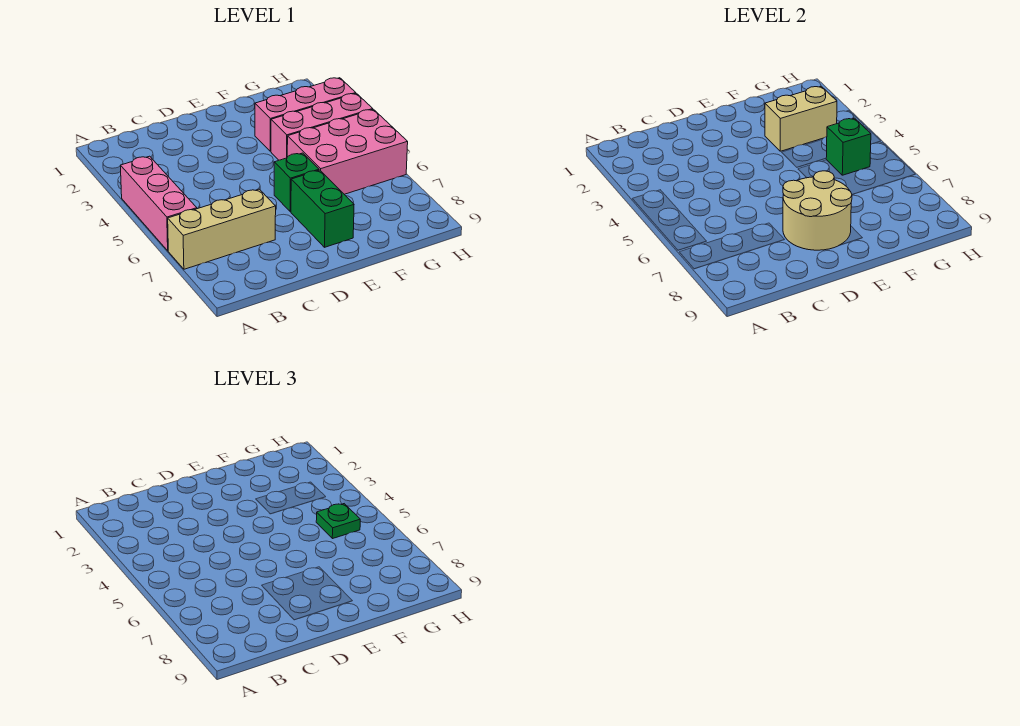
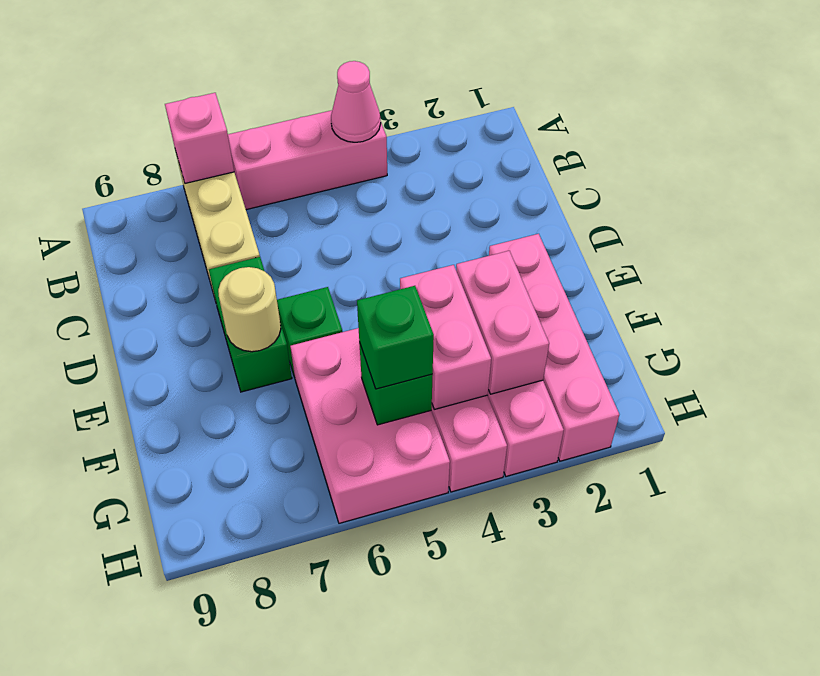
none -> pink 1x1 cone [331,61,381,142]
none -> pink 1x1 brick [165,93,234,183]
tan 2x2 round brick [783,171,852,250] -> tan 1x1 round brick [218,267,281,352]
none -> pink 1x4 brick [489,234,619,461]
green 1x2 brick [291,170,354,247] -> green 1x2 brick turned to [209,257,292,392]
tan 1x2 brick [765,86,837,151] -> pink 1x2 brick [456,251,549,394]
none -> pink 1x2 brick [400,265,491,409]
green 1x1 plate [316,504,360,539] -> green 1x1 brick [357,286,434,389]

